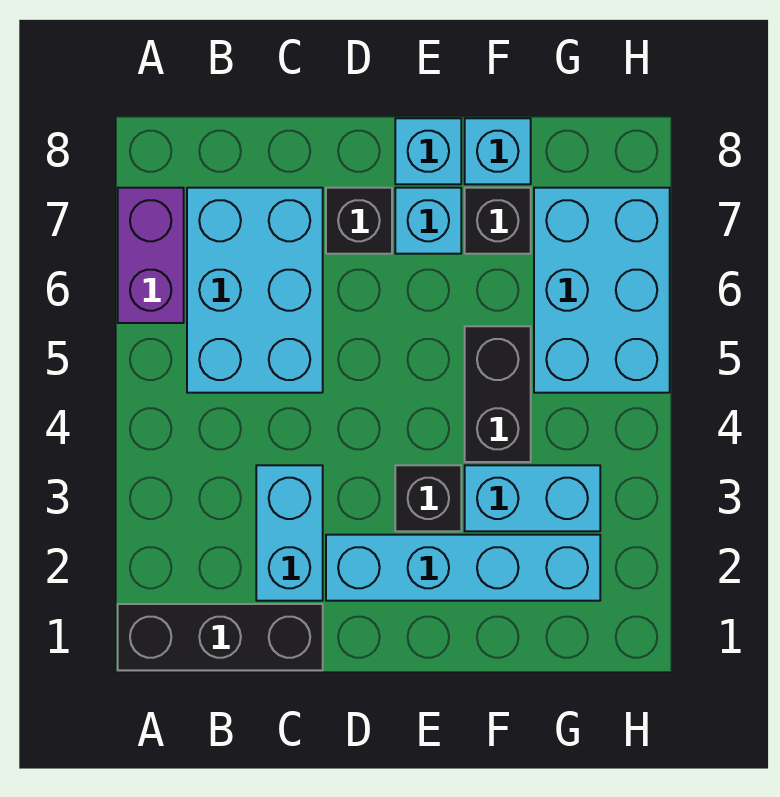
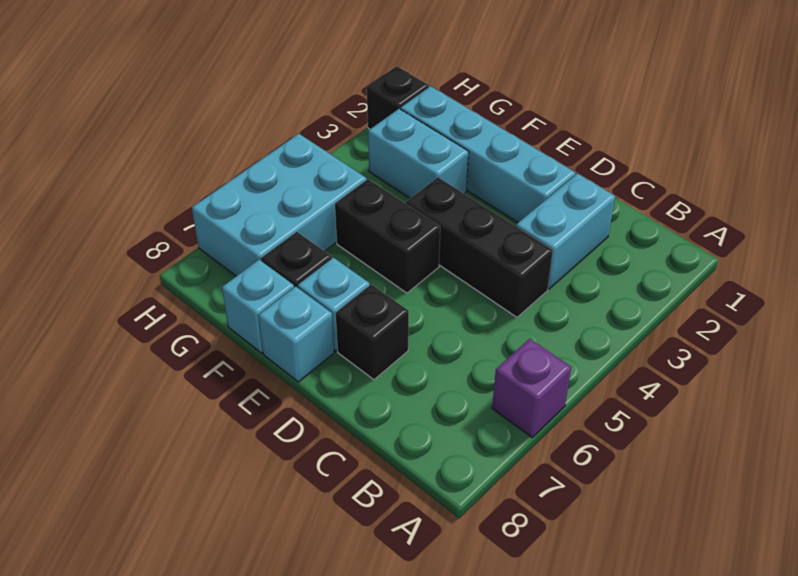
black 1x3 brick [118,604,323,670] -> black 1x3 brick moved to [406,177,553,317]
purple 1x2 brick [118,188,184,323] -> purple 1x1 brick [492,339,571,437]
cyan 2x3 brick [187,188,323,393] -> none
black 1x1 brick [395,465,461,531] -> black 1x1 brick moved to [367,66,429,129]
black 1x2 brick [465,326,531,462] -> black 1x2 brick turned to [335,179,440,293]

